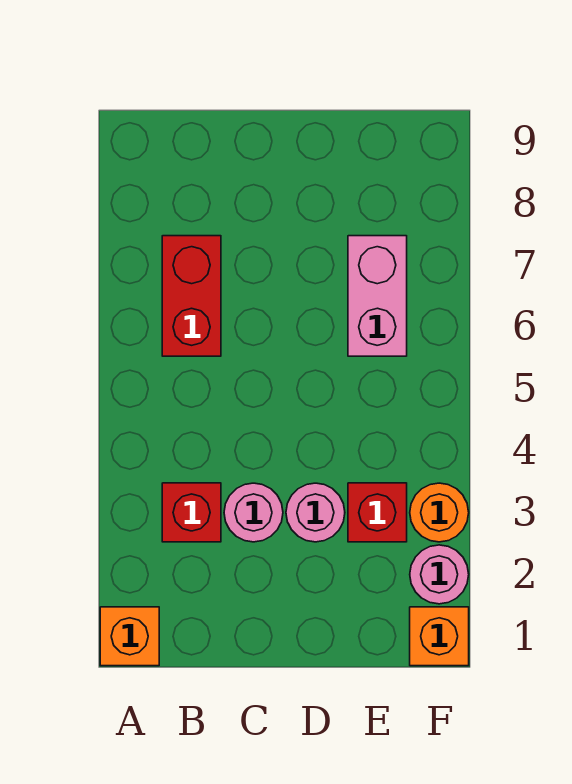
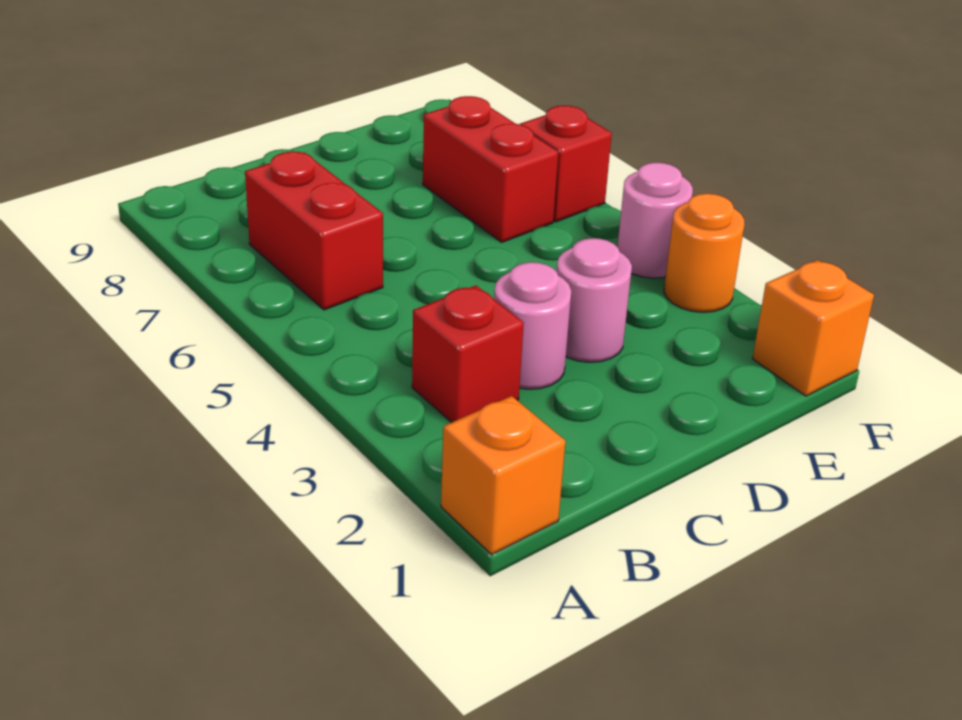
red 1x1 brick [348,483,407,542] -> red 1x1 brick moved to [520,106,612,222]
pink 1x2 brick [348,236,407,356] -> red 1x2 brick [423,96,558,242]
pink 1x1 round brick [410,545,469,604] -> pink 1x1 round brick moved to [617,162,693,278]

